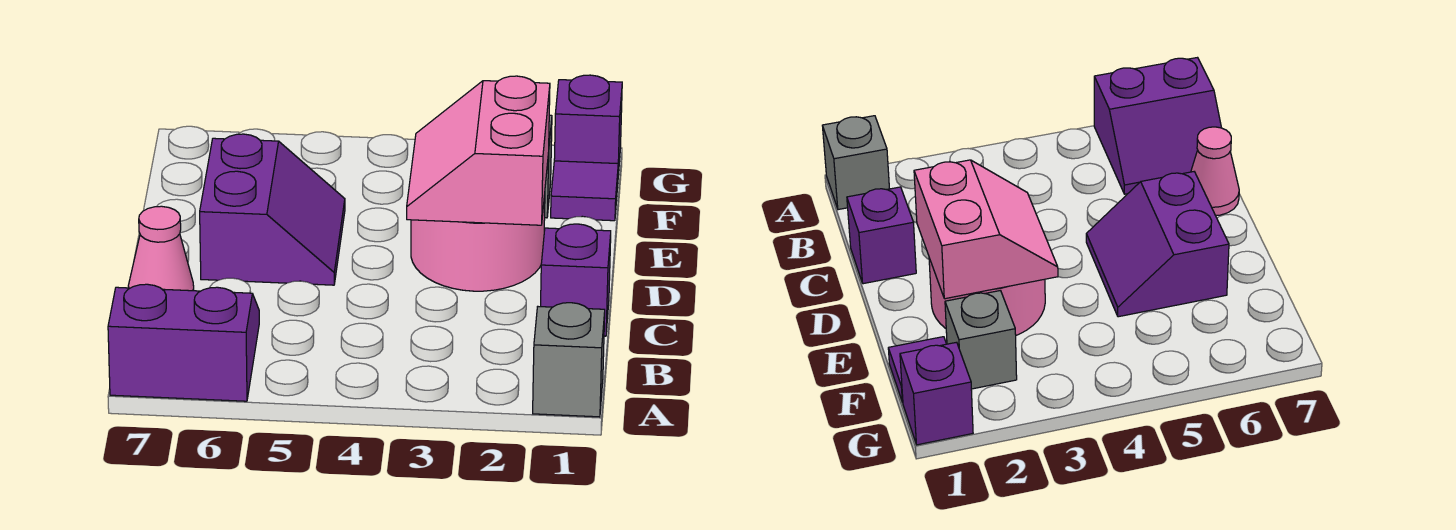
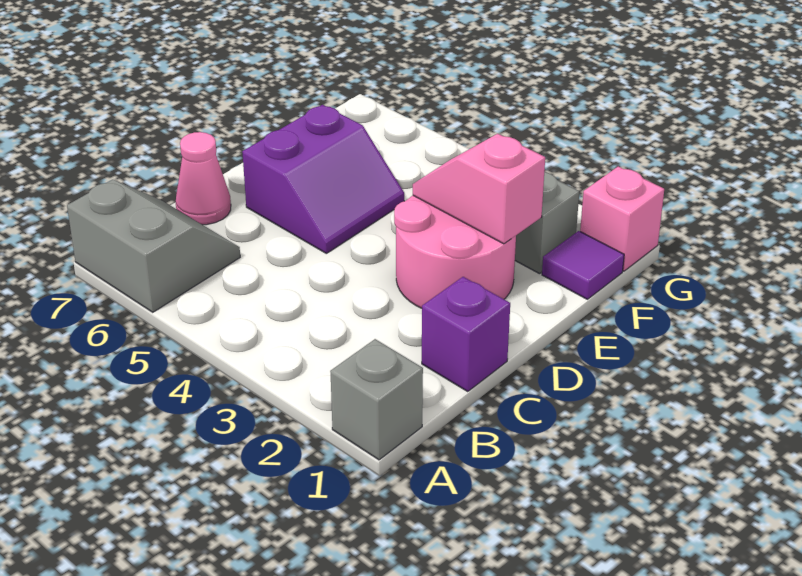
purple 2x2 slope [108,284,259,401] -> grey 2x2 slope [67,180,240,312]
pink 2x2 slope [407,76,550,225] -> pink 1x2 slope [413,134,545,244]
purple 1x1 brick [554,75,622,175] -> pink 1x1 brick [580,166,664,271]

